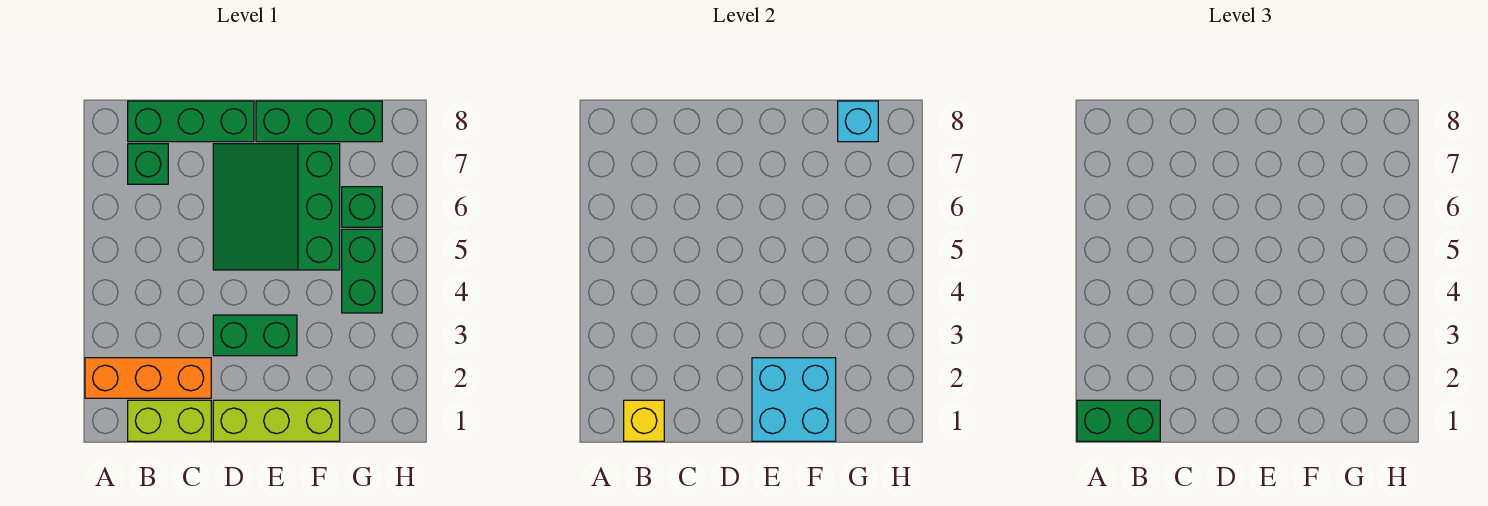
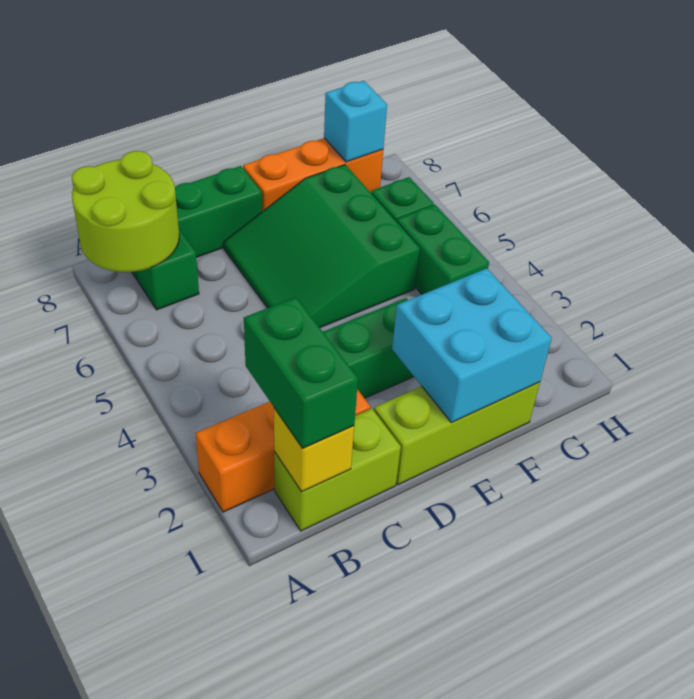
green 1x2 brick [1077,400,1160,441] -> green 1x2 brick turned to [244,297,358,448]
none -> lime 2x2 round brick [72,151,179,272]
green 1x3 brick [256,101,382,142] -> orange 1x3 brick [243,138,383,212]

